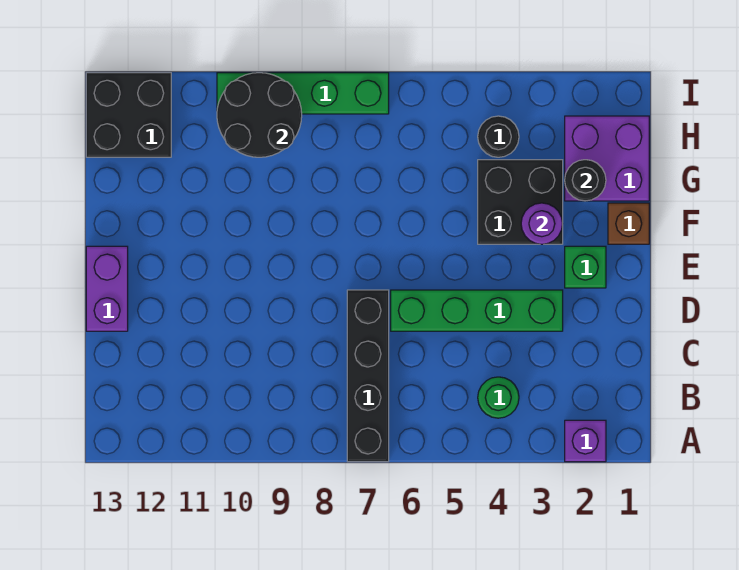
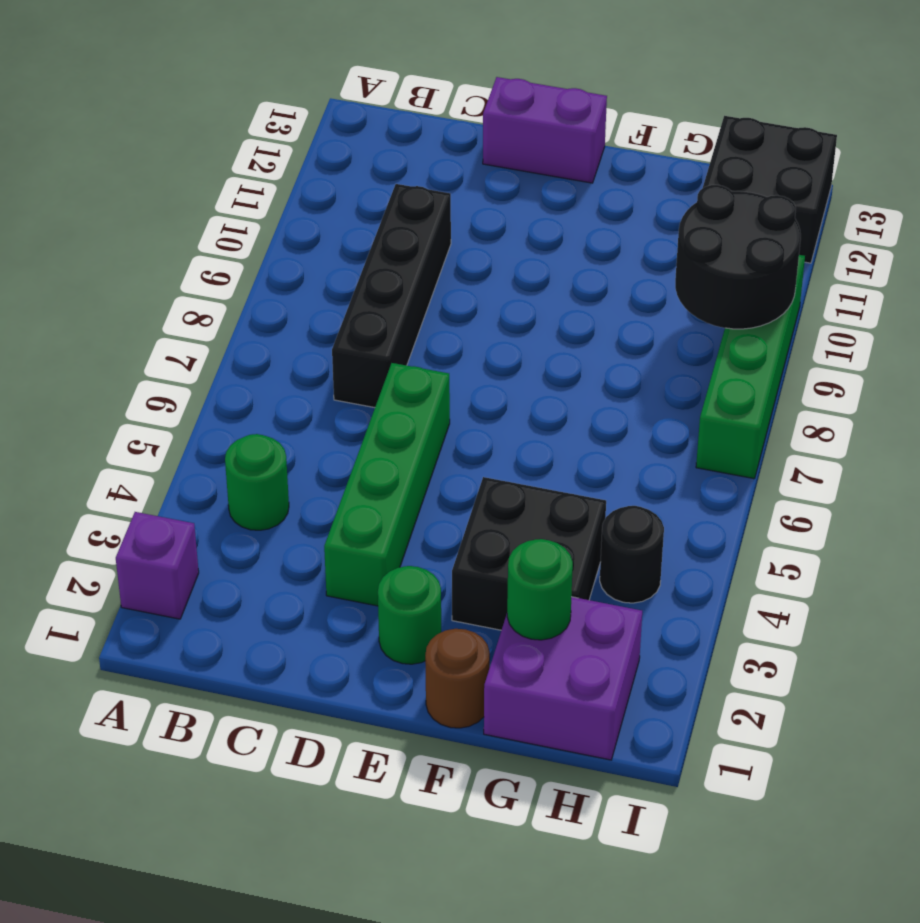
black 1x4 brick [347,290,389,462] -> black 1x4 brick turned to [332,184,451,408]
green 1x1 brick [565,246,606,288] -> green 1x1 round brick [378,566,441,664]
brown 1x1 brick [608,203,649,244] -> brown 1x1 round brick [425,629,490,728]
purple 1x1 round brick [521,203,563,244] -> none
black 1x1 round brick [565,160,606,201] -> green 1x1 round brick [507,539,573,640]

